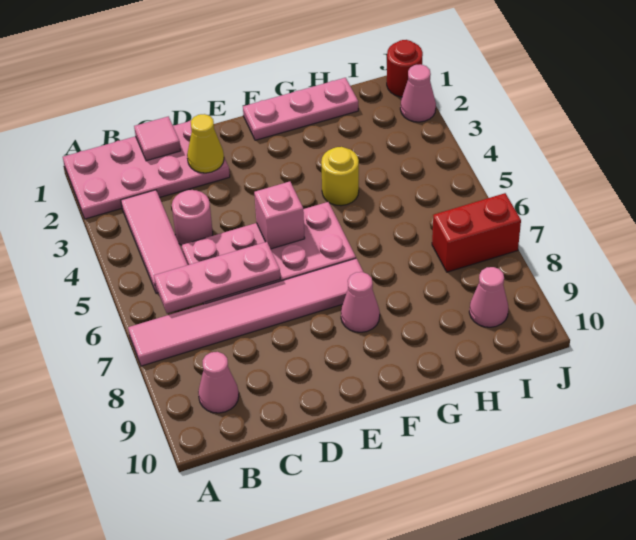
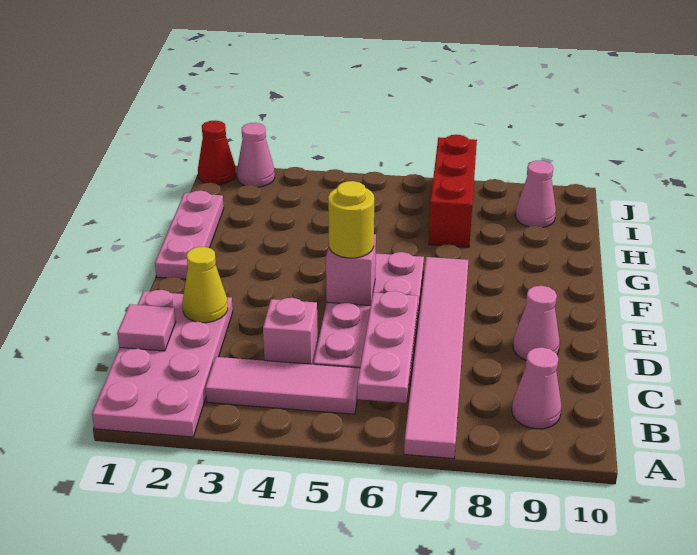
pink 1x1 round brick [172,190,213,245] -> pink 1x1 brick [263,297,318,364]
pink 1x1 cone [341,272,380,332] -> pink 1x1 cone moved to [513,286,560,360]
yellow 1x1 round brick [321,147,359,206] -> yellow 1x1 round brick moved to [328,181,374,258]
red 1x2 brick [432,193,521,272] -> red 1x3 brick [429,135,477,247]
red 1x1 round brick [387,40,423,97] -> red 1x1 cone [198,121,236,185]

